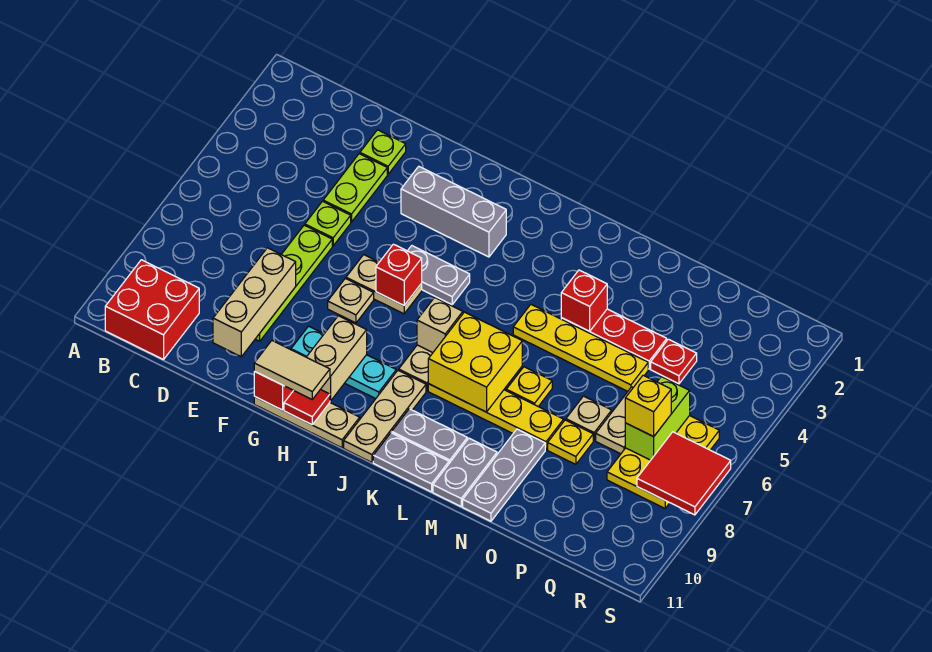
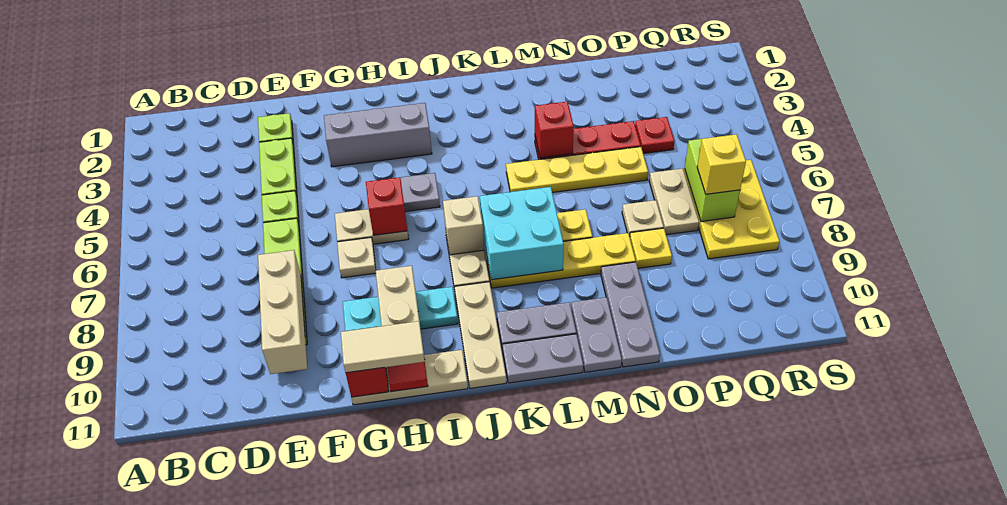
red 2x2 brick [105,260,199,360] -> none
yellow 2x2 brick [428,312,522,412] -> cyan 2x2 brick [480,187,564,280]
red 2x2 tile [637,432,731,515] -> none

